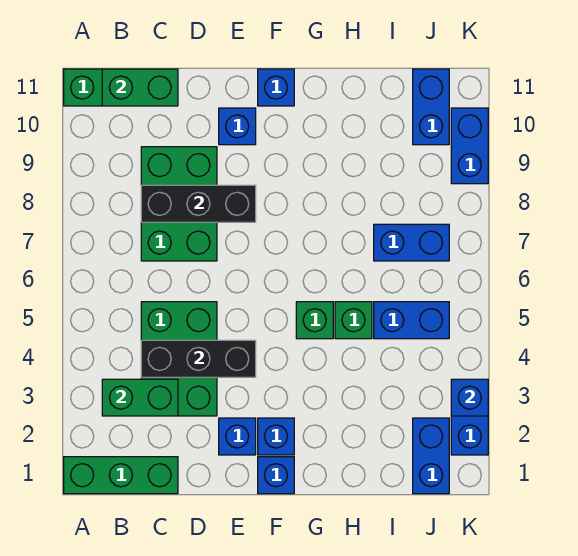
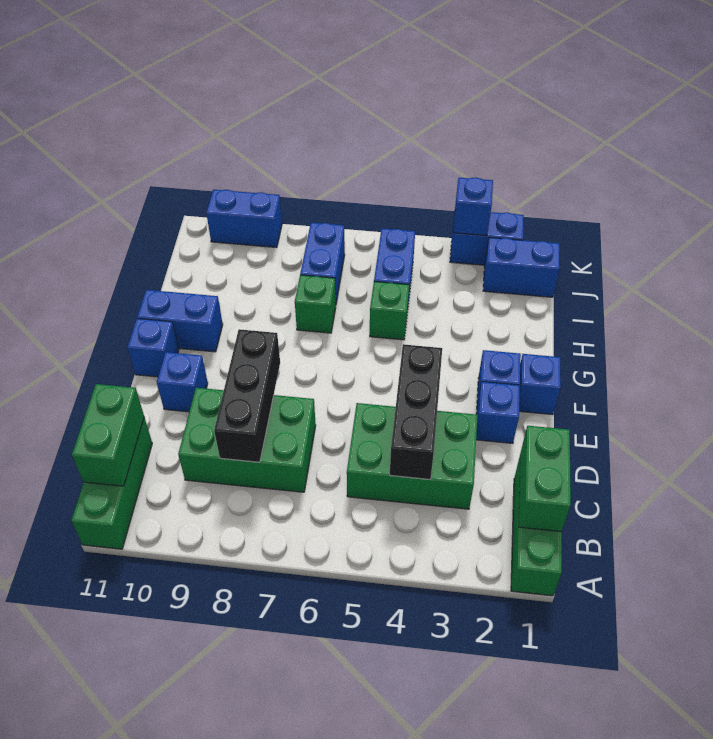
green 1x2 brick [102,379,178,416] -> green 1x2 brick moved to [519,426,571,532]
green 1x1 brick [296,302,333,339] -> green 1x1 brick moved to [295,275,336,333]
blue 1x2 brick [413,69,449,145] -> blue 1x2 brick moved to [137,290,223,352]

